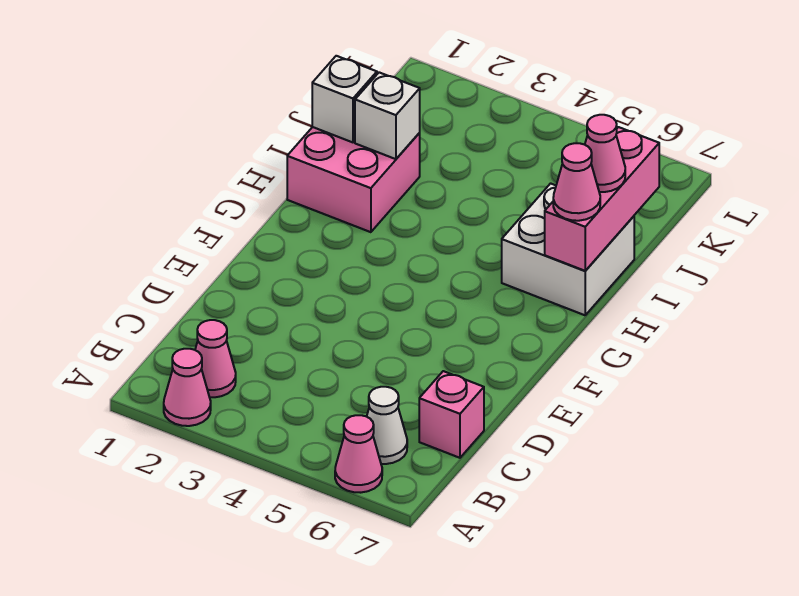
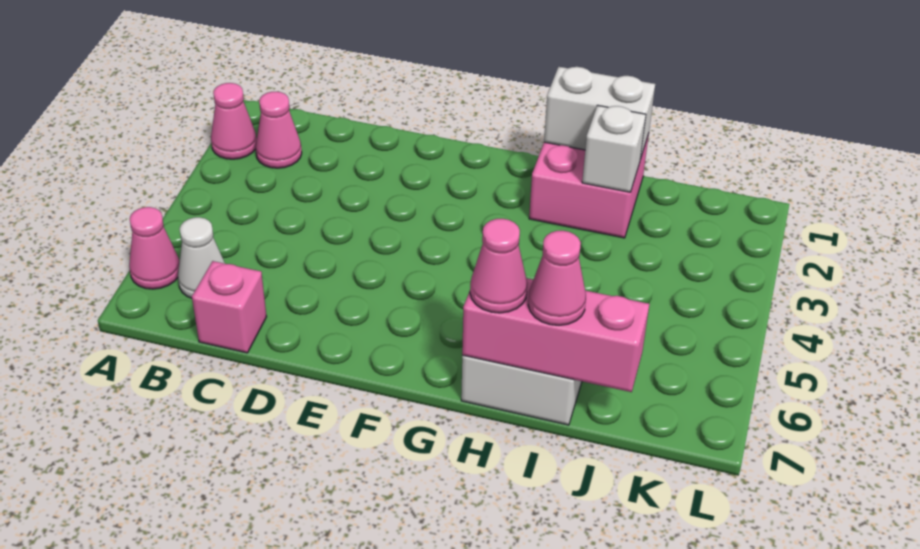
white 1x1 brick [312,56,377,142] -> white 1x2 brick [544,67,655,159]

